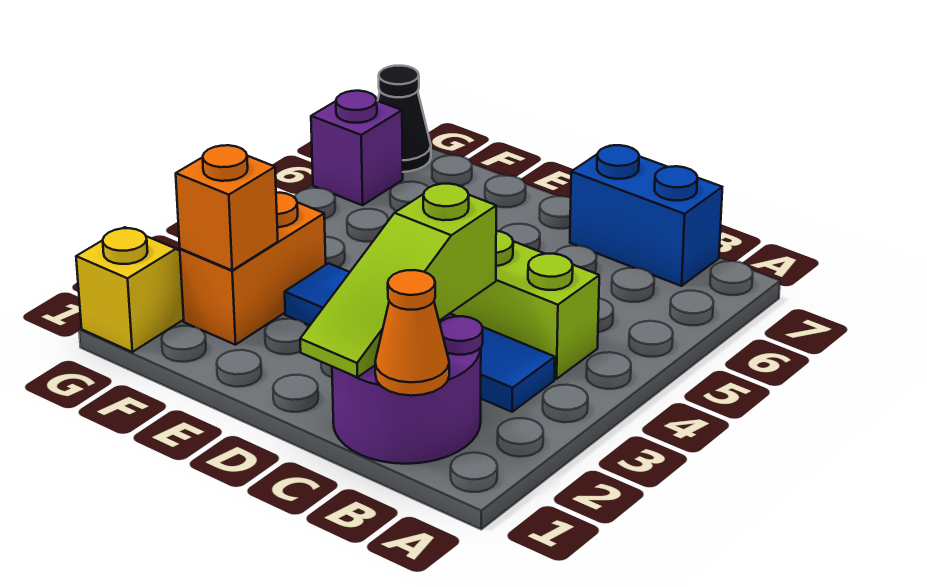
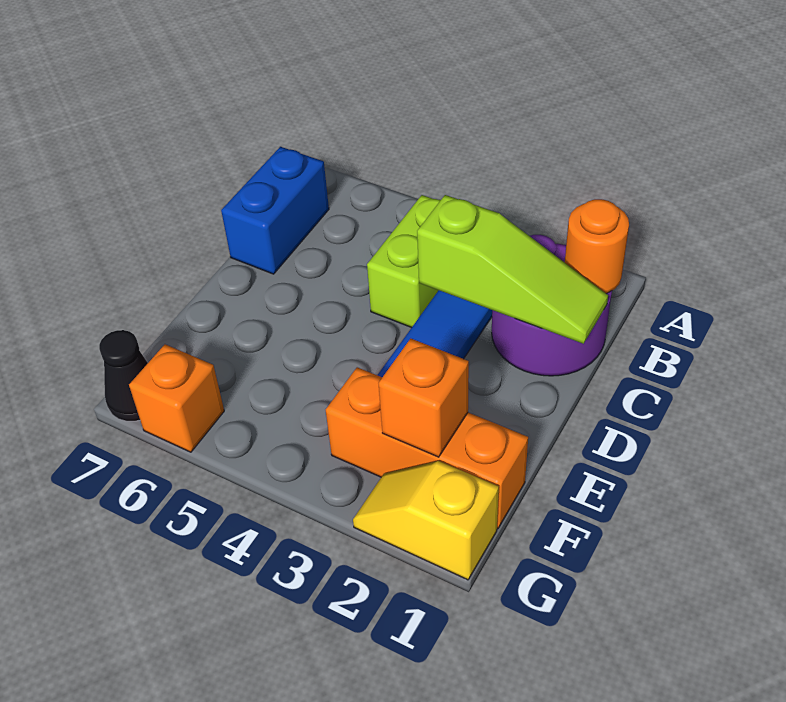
orange 1x1 cone [375,270,449,396] -> orange 1x1 round brick [565,199,629,293]
orange 1x2 brick [180,193,326,345] -> orange 1x3 brick [326,367,528,528]
purple 1x1 brick [311,91,403,205] -> orange 1x1 brick [129,344,224,452]

